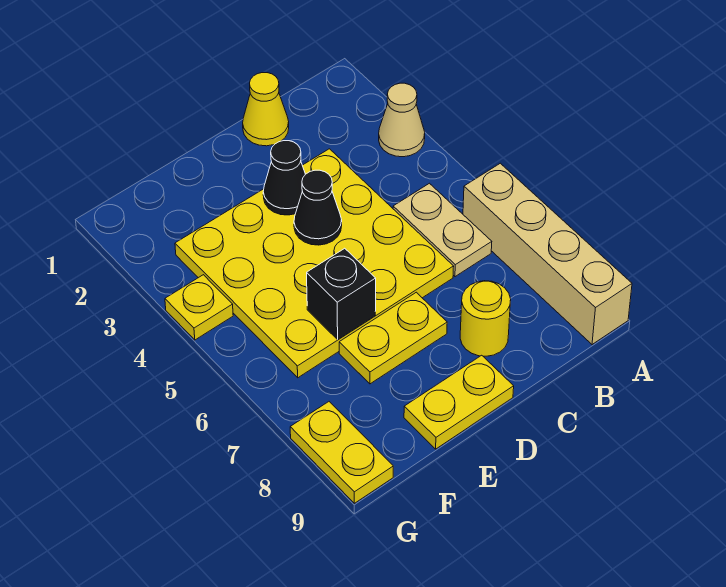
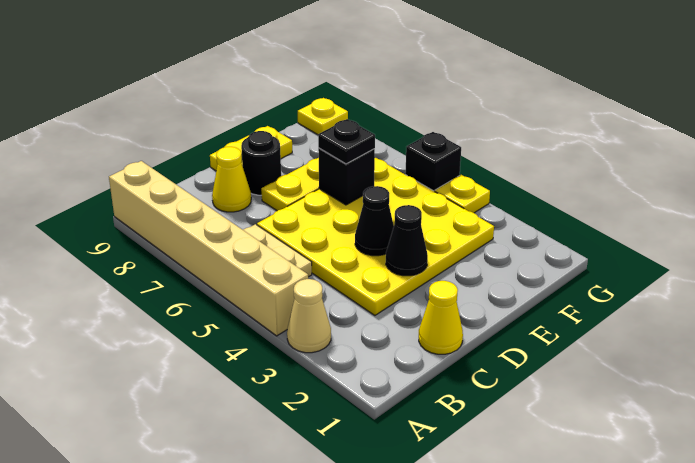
tan 1x4 brick [463,163,632,345] -> tan 1x6 brick [109,161,308,336]
yellow 1x1 round brick [460,281,511,356] -> yellow 1x1 cone [212,147,251,212]
none -> black 1x1 round brick [241,131,281,195]
none -> black 1x1 plate [318,119,375,164]
none -> black 1x1 brick [405,132,461,192]
yellow 1x2 plate [290,402,393,503] -> yellow 1x1 plate [298,98,348,135]

